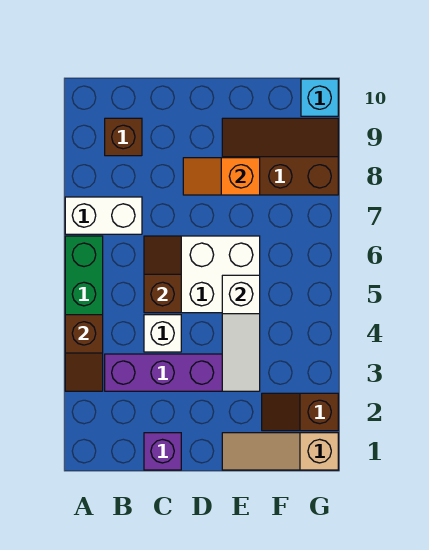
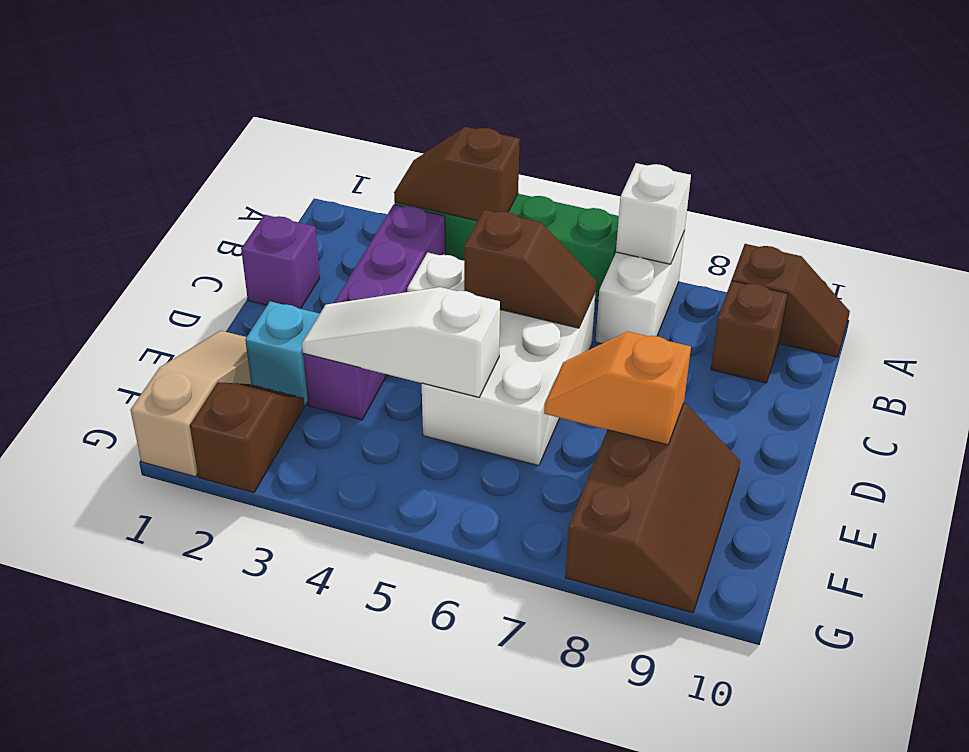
none -> white 1x1 brick [616,163,691,264]
none -> brown 1x2 slope [732,244,850,357]
orange 1x2 slope [183,158,260,195] -> orange 1x2 slope turned to [544,332,691,445]
cyan 1x1 brick [301,79,338,116] -> cyan 1x1 brick moved to [245,301,320,405]

